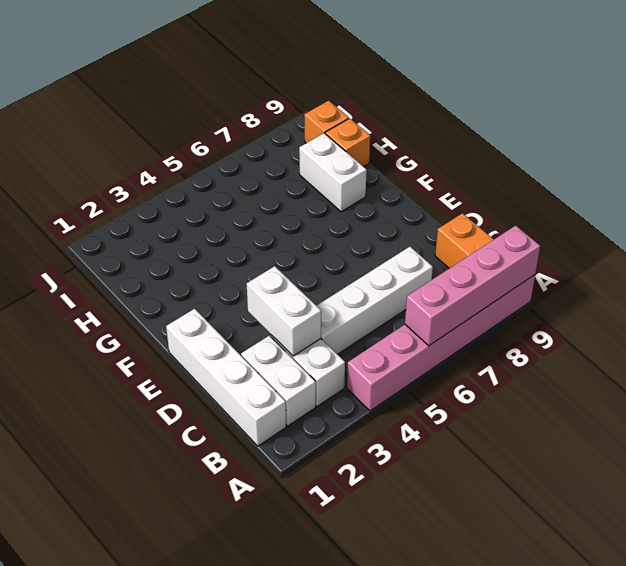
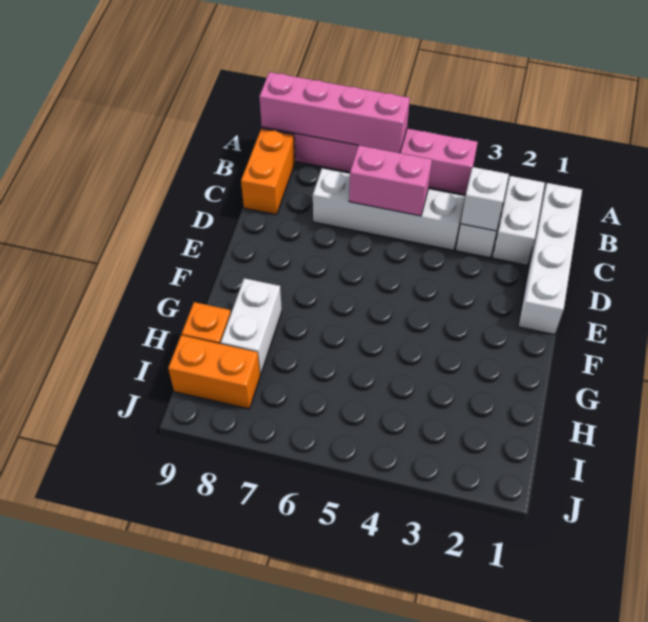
white 1x2 brick [247,266,321,356] -> white 1x1 brick [461,167,509,231]
none -> pink 1x2 brick [349,145,432,216]
orange 1x1 brick [304,101,349,143] -> orange 1x2 brick [168,335,260,409]

